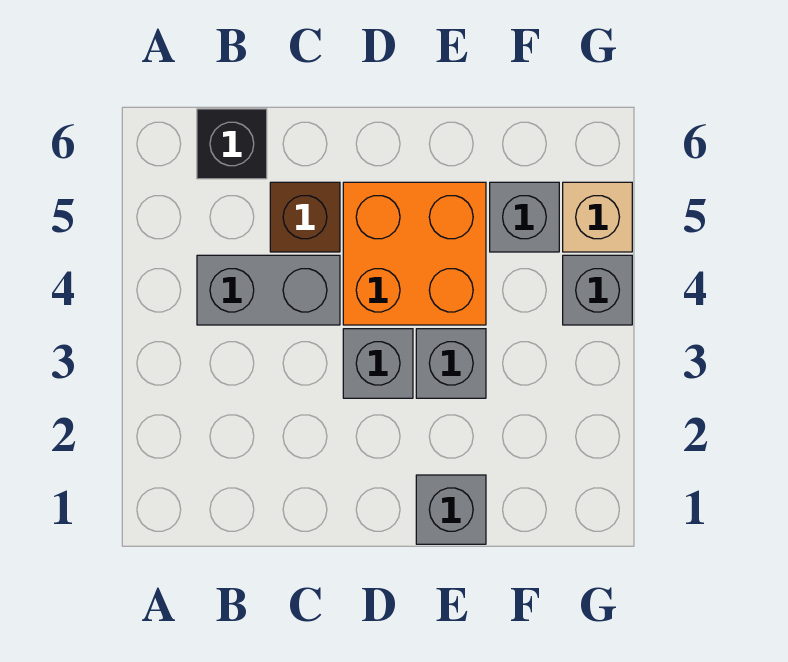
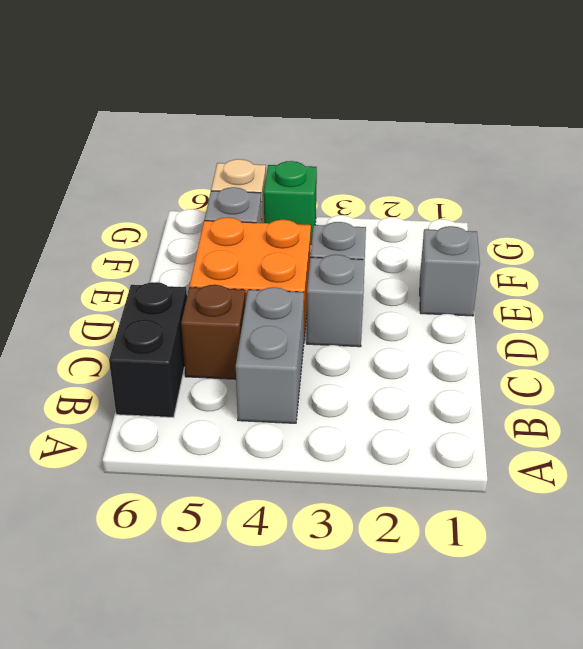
black 1x1 brick [197,109,267,179] -> black 1x2 brick [109,282,187,418]
grey 1x1 brick [563,255,632,325] -> green 1x1 brick [264,161,317,245]

